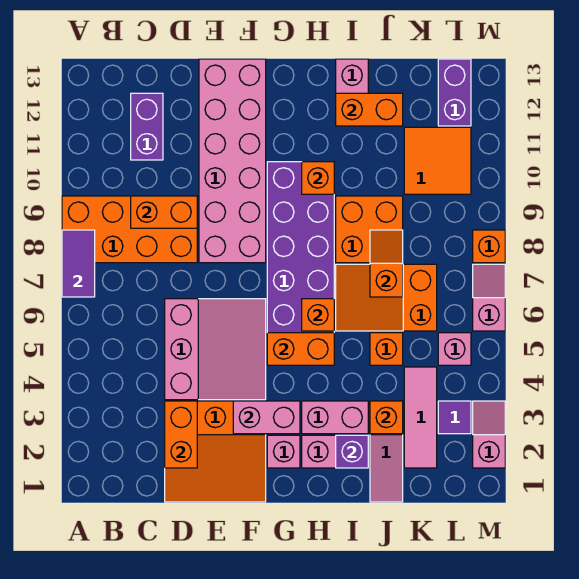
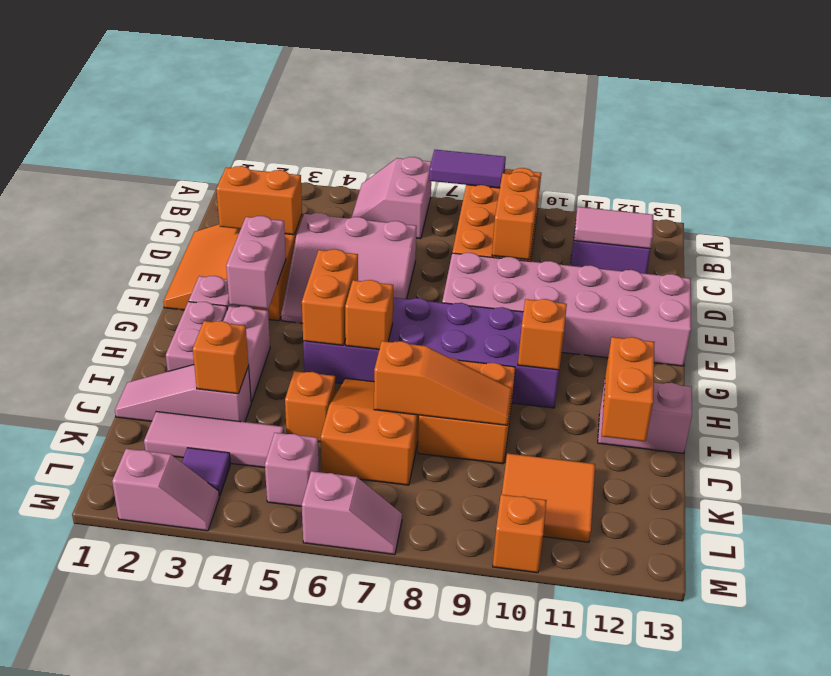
none -> pink 2x2 slope [352,157,431,239]
none -> pink 1x2 tile [574,207,653,249]
purple 1x1 brick [336,435,368,468] -> none
orange 1x2 slope [370,230,403,297] -> orange 1x3 slope [374,341,512,425]
purple 1x2 brick [438,59,471,126] -> none
orange 1x1 brick [473,230,505,263] -> orange 1x1 brick moved to [493,494,547,573]

